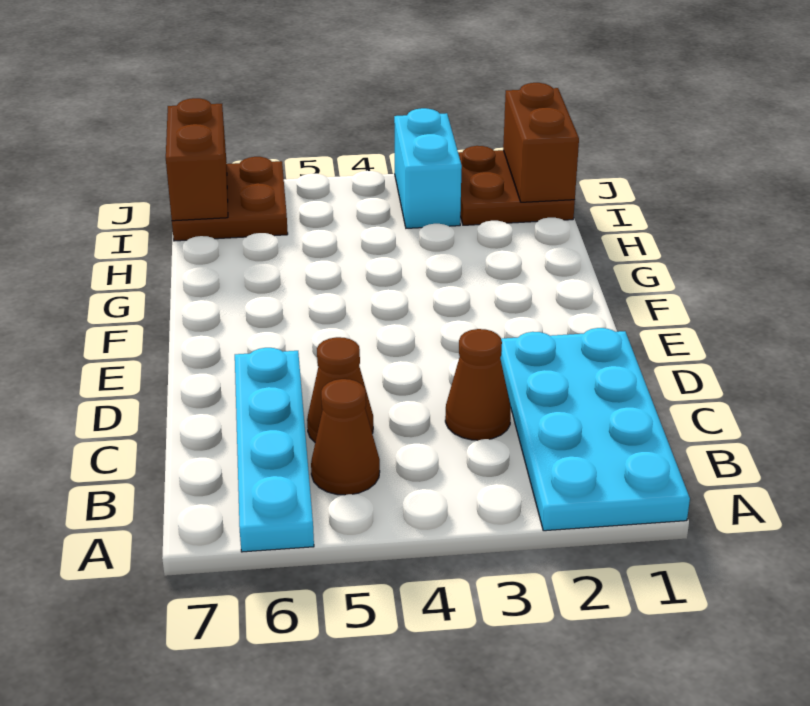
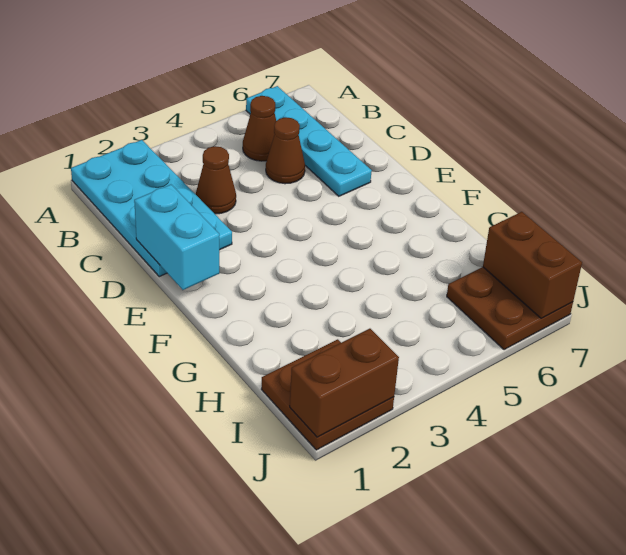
brown 1x2 brick [503,83,579,202] -> brown 1x2 brick turned to [290,329,399,437]
cyan 1x2 brick [394,108,462,228] -> cyan 1x2 brick moved to [134,185,219,290]

